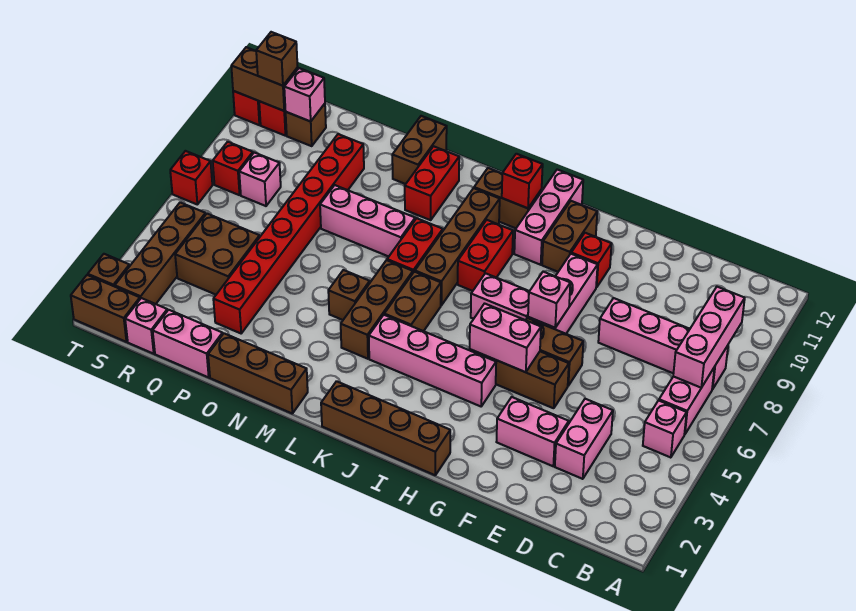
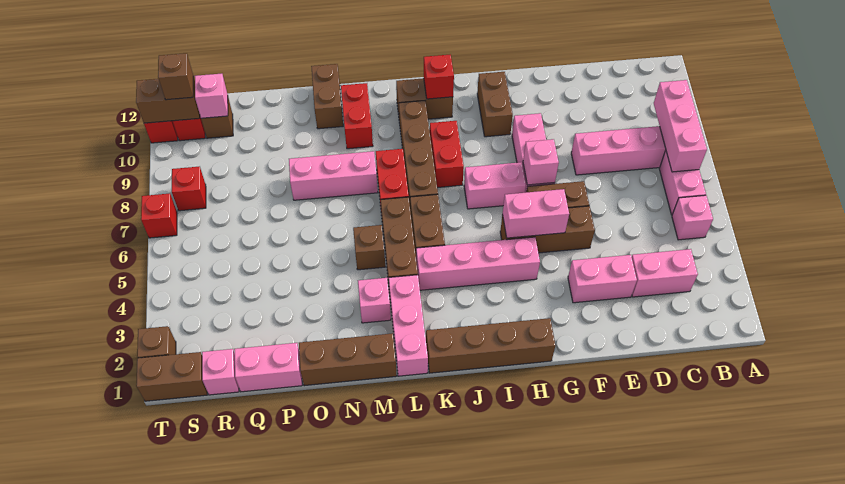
pink 1x2 brick [555,399,613,479] -> pink 1x2 brick turned to [632,249,698,297]
red 1x1 brick [571,233,612,287] -> none
pink 1x3 brick [514,170,583,265] -> pink 1x3 brick moved to [389,275,428,376]
red 1x8 brick [213,134,364,333] -> none
brown 2x2 brick [175,214,260,295] -> none
pink 1x1 brick [239,152,281,206] -> pink 1x1 brick moved to [358,278,391,323]
brown 1x4 brick [115,202,206,304] -> none

